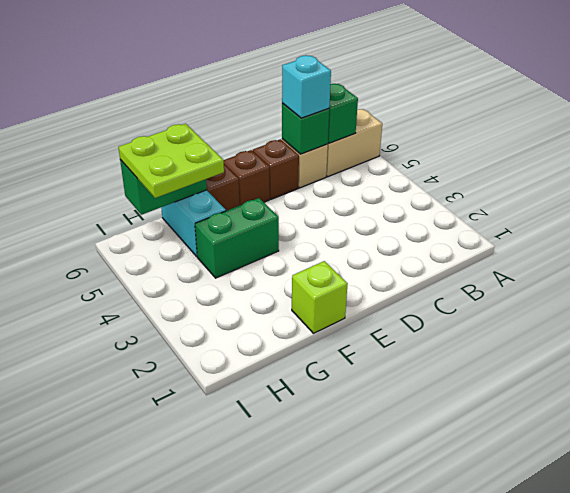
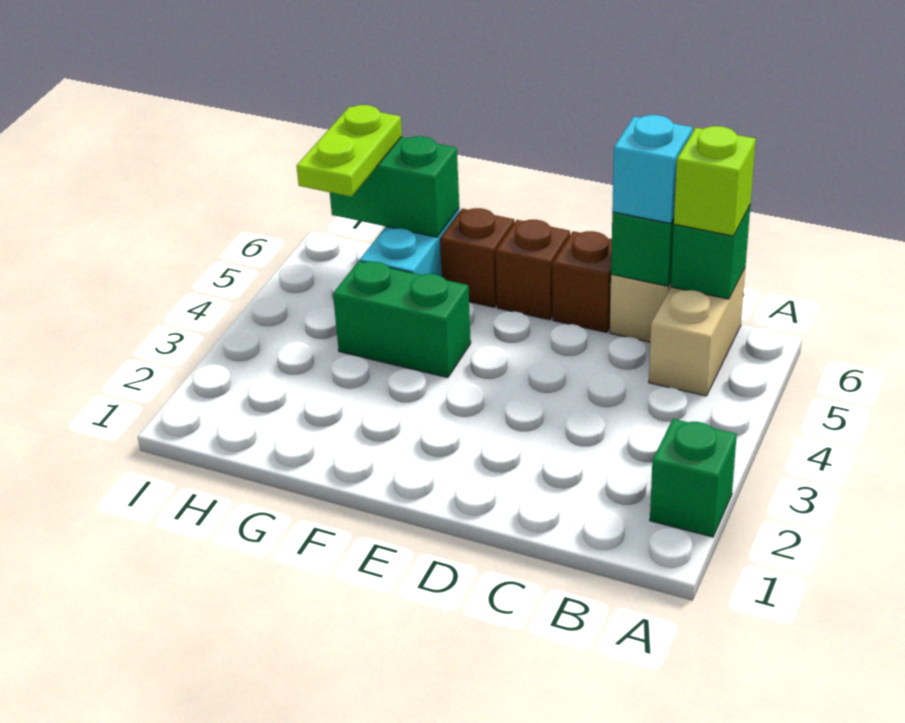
none -> green 1x1 brick [650,419,737,537]
tan 1x2 brick [326,109,382,177] -> tan 1x2 brick turned to [649,268,745,396]
lime 1x1 brick [292,261,348,333] -> lime 1x1 brick moved to [674,126,756,236]
lime 2x2 plate [118,124,224,198] -> lime 1x2 plate [297,105,402,197]

